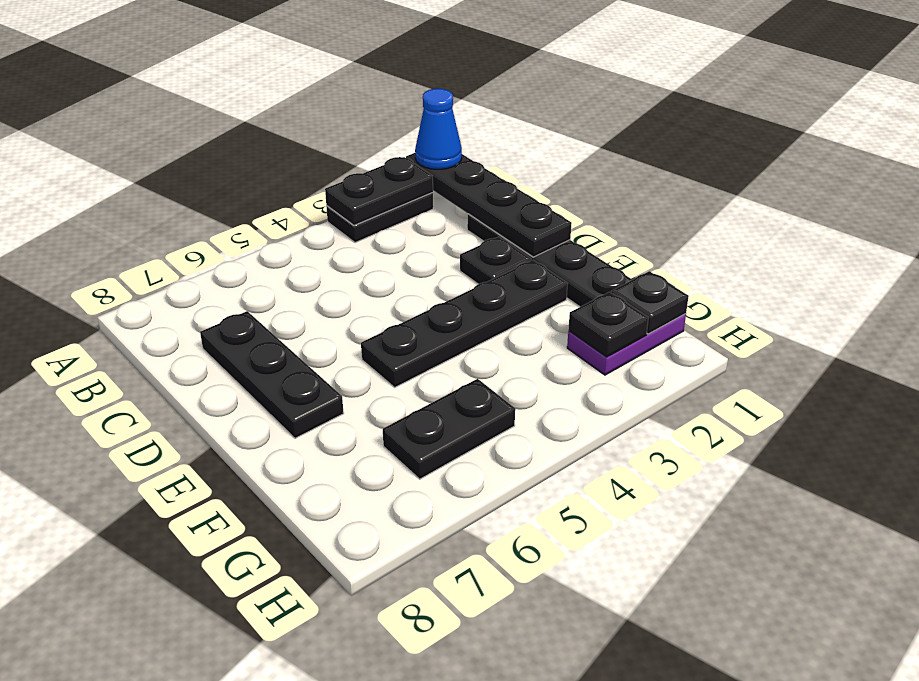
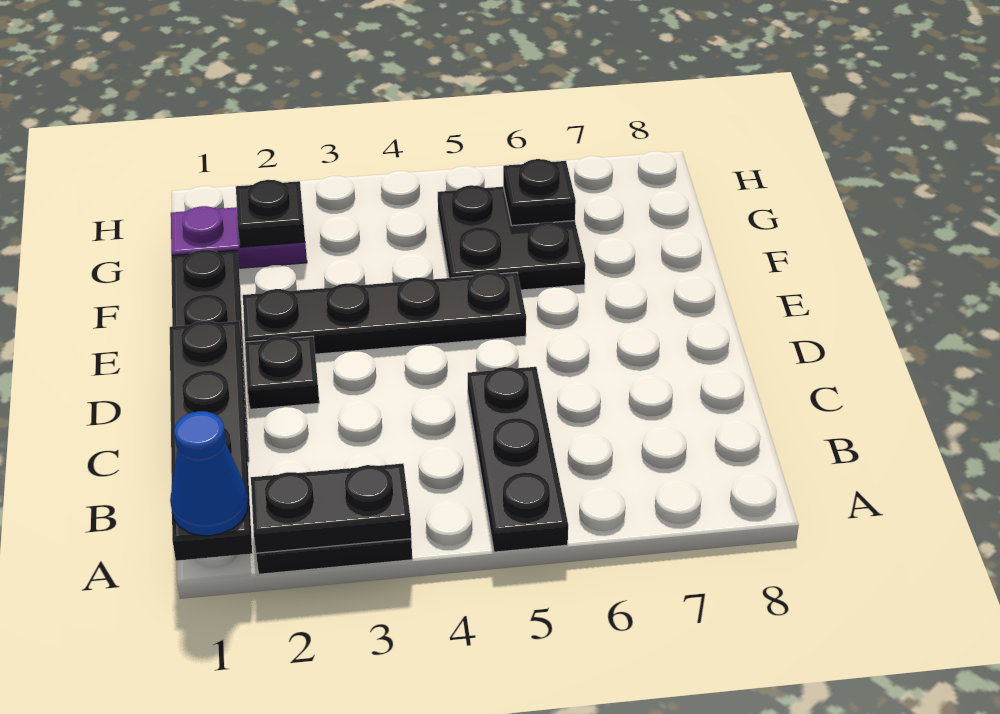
black 1x3 plate [200,311,344,438] -> black 1x3 plate moved to [468,367,568,552]
black 1x1 plate [611,271,689,334] -> black 1x1 plate moved to [503,159,576,226]
black 1x2 plate [383,379,515,479] -> black 2x2 plate [438,185,585,290]

